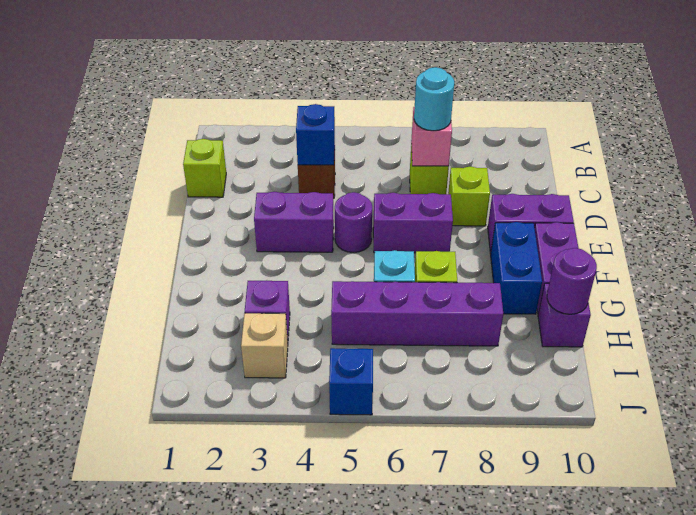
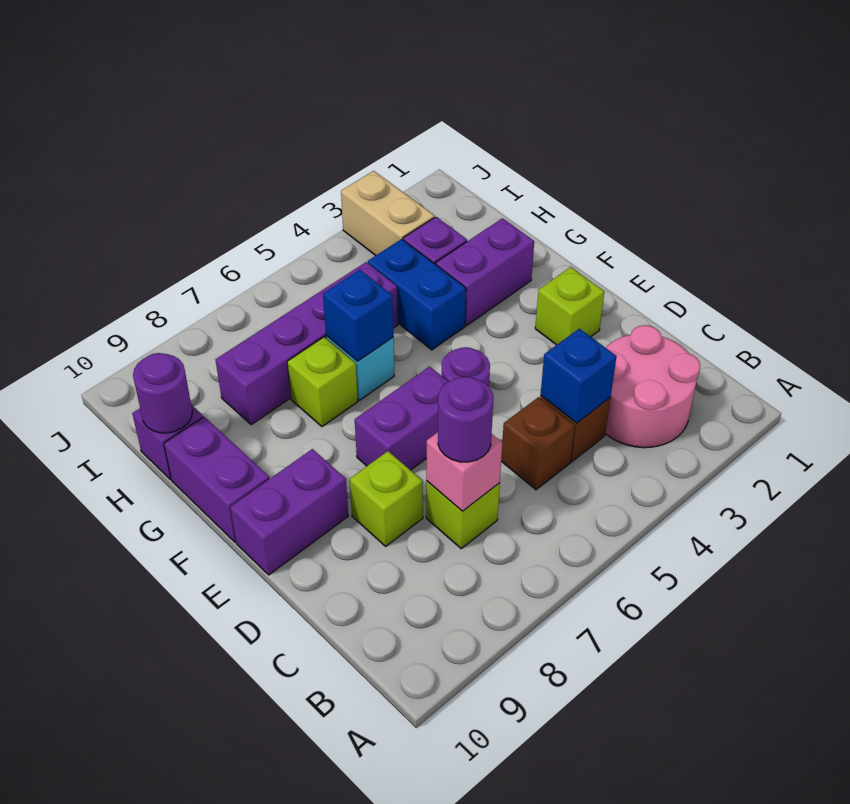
none -> pink 2x2 round brick [605,325,700,448]
lime 1x1 brick [183,139,226,197] -> lime 1x1 brick moved to [535,267,604,345]
none -> brown 1x1 brick [501,397,575,490]
cyan 1x1 round brick [414,67,454,131] -> purple 1x1 round brick [438,377,493,462]
purple 1x2 brick [254,192,334,252] -> purple 1x2 brick moved to [436,218,534,326]
blue 1x2 brick [491,222,542,314] -> blue 1x2 brick moved to [368,239,466,350]
tan 1x1 brick [241,313,288,378] -> tan 1x2 brick [341,171,435,256]
blue 1x1 brick [329,348,373,415] -> blue 1x1 brick moved to [323,270,394,361]

